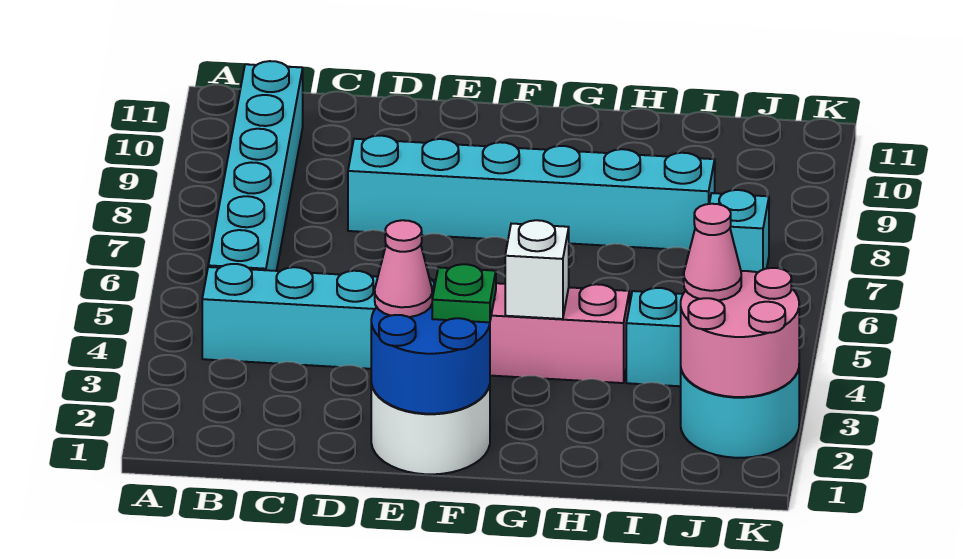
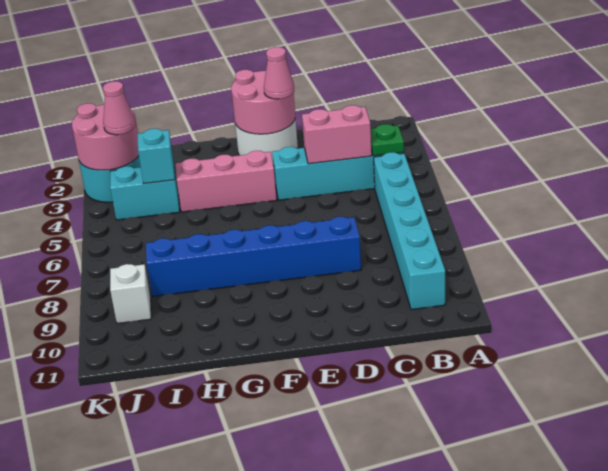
none -> pink 1x2 brick [302,105,372,164]
cyan 1x6 brick [348,136,715,250] -> blue 1x6 brick [146,217,361,297]
blue 2x2 round brick [371,287,490,414] -> pink 2x2 round brick [231,70,295,134]
green 1x1 plate [432,264,496,322] -> green 1x1 plate moved to [371,124,404,156]
white 1x1 brick [505,220,569,319] -> white 1x1 brick moved to [110,264,151,324]
cyan 1x1 brick [709,190,769,272] -> cyan 1x1 brick moved to [137,129,175,183]

